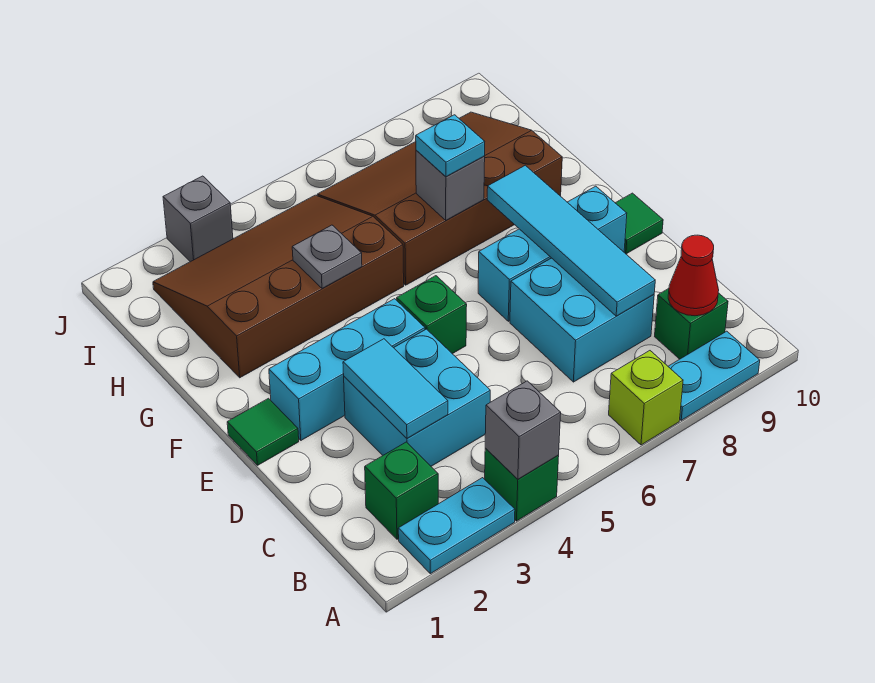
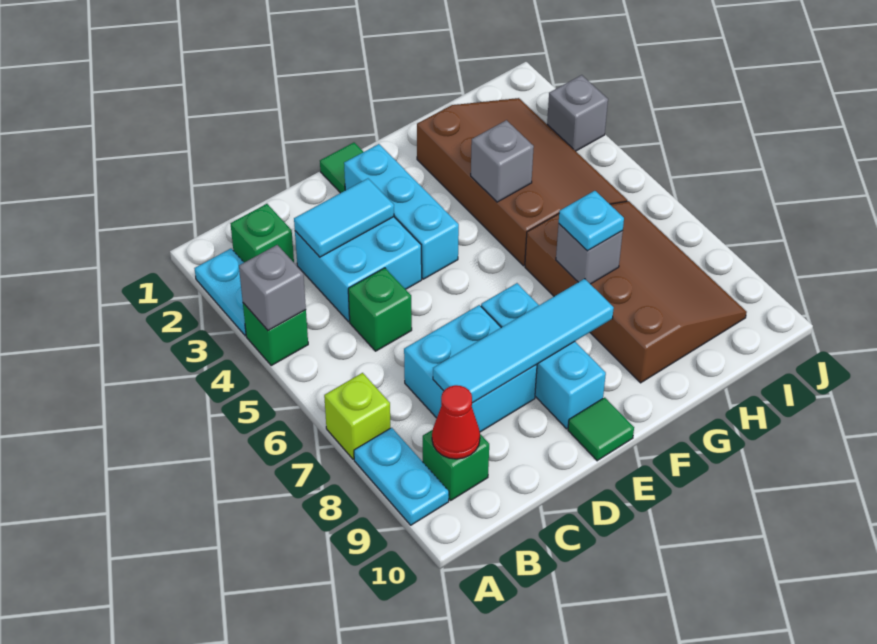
green 1x1 brick [397,276,467,354] -> green 1x1 brick moved to [348,268,412,351]
grey 1x1 plate [292,225,362,288] -> grey 1x1 brick [471,120,534,202]

